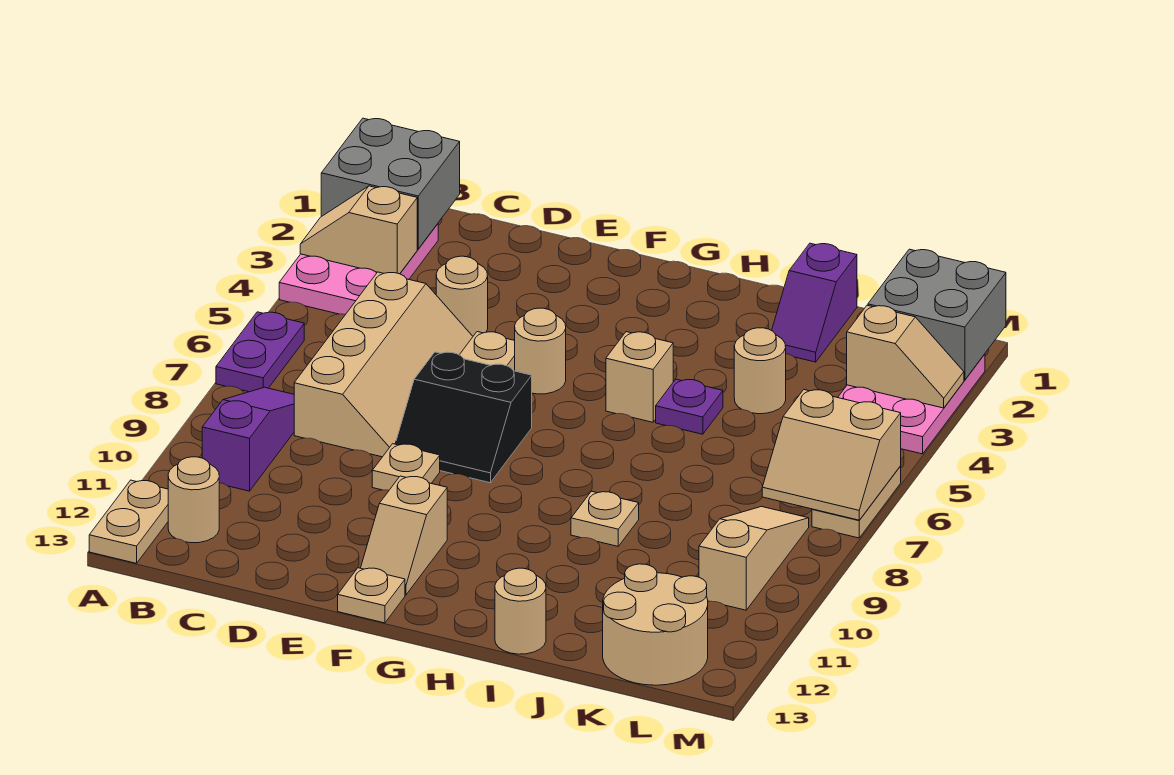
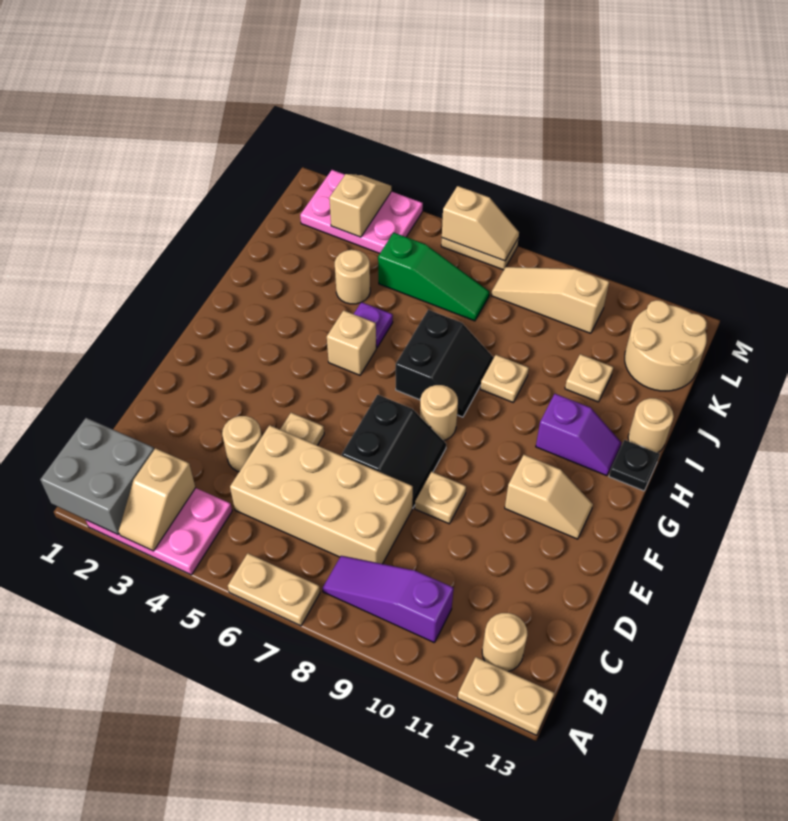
purple 1x2 plate [216,312,304,392] -> tan 1x2 plate [228,553,320,626]
tan 2x4 slope [294,272,473,457] -> tan 2x4 brick [230,425,413,564]
tan 1x1 round brick [515,308,566,394] -> tan 1x1 round brick moved to [420,385,458,441]
tan 1x1 plate [338,568,405,623] -> tan 1x1 plate moved to [565,354,613,402]
none -> black 2x2 slope [396,310,494,417]
none -> black 1x1 plate [609,440,660,491]
purple 1x2 slope [772,243,857,362] -> purple 1x2 slope moved to [536,394,622,476]
none -> green 1x3 slope [378,233,489,321]
grey 2x2 brick [868,249,1006,380] -> none
tan 2x2 slope [762,390,901,520] -> tan 1x2 slope [442,186,519,261]

